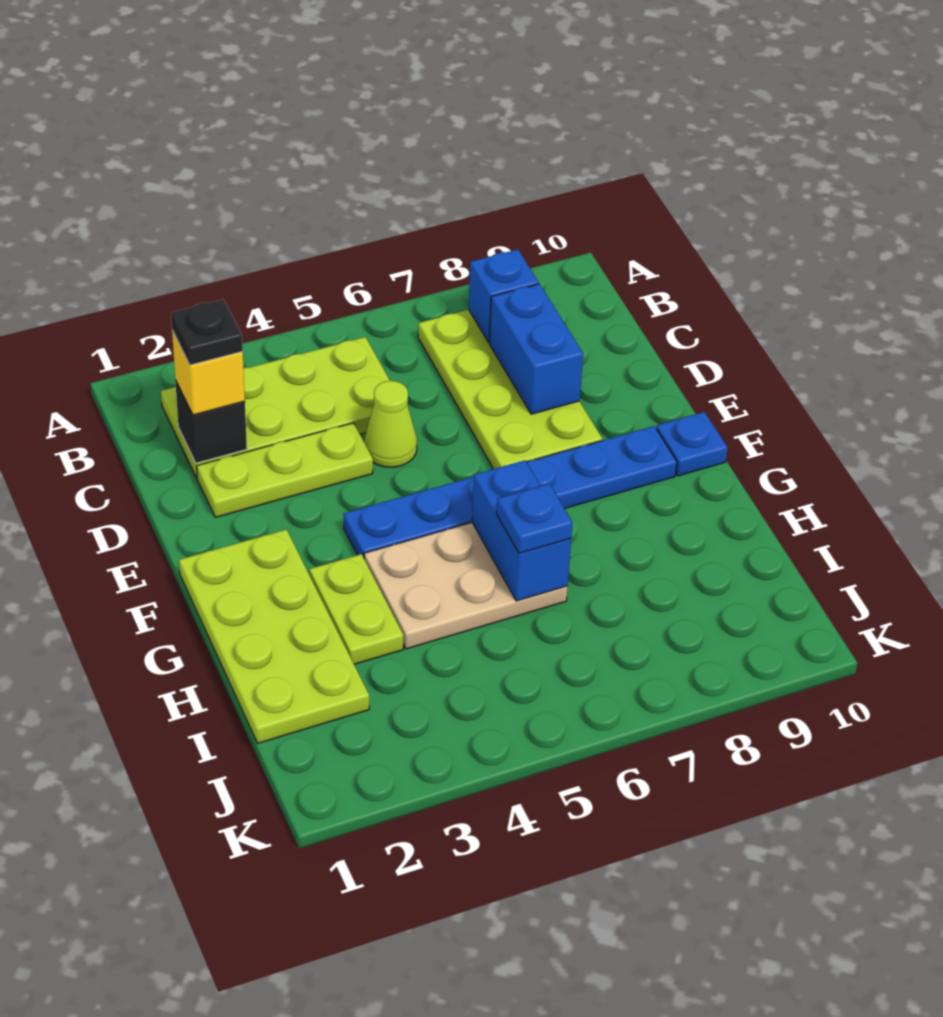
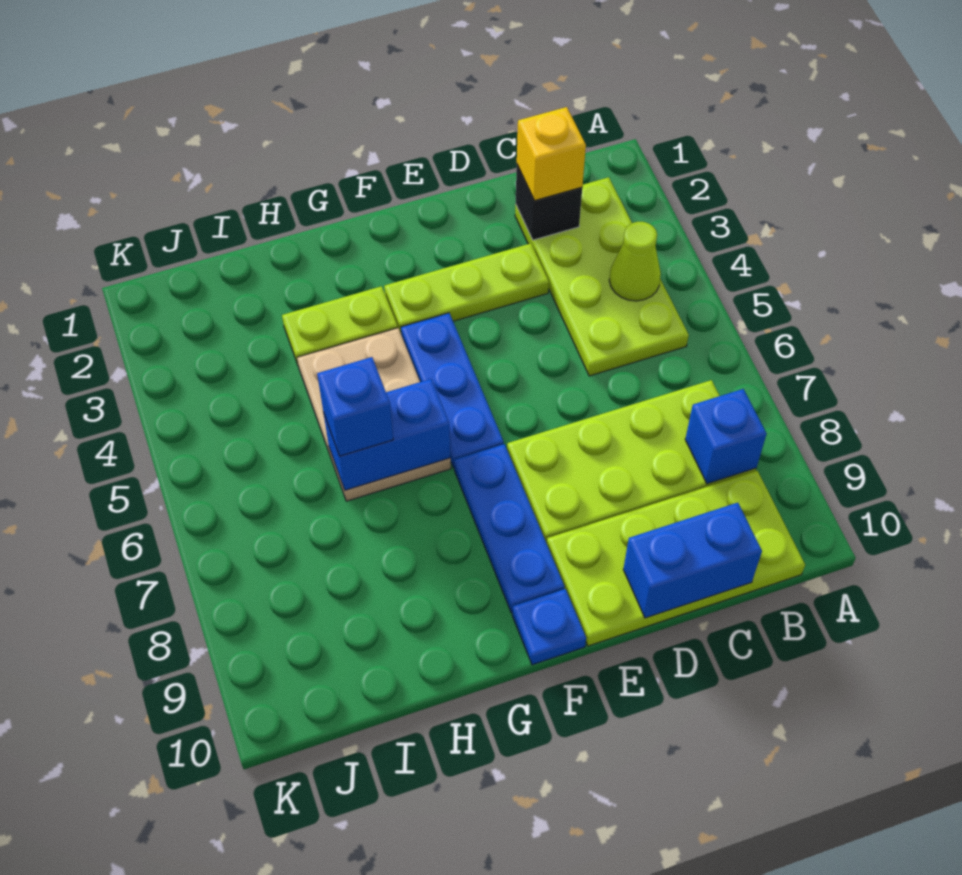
black 1x1 plate [171,299,243,365] -> none
blue 1x2 brick [489,284,583,414] -> blue 1x2 brick moved to [623,503,762,618]
lime 1x3 plate [197,423,373,517] -> lime 1x3 plate turned to [384,243,549,333]
lime 1x1 cone [364,381,417,467] -> lime 1x1 cone moved to [609,222,661,301]
lime 2x4 plate [179,529,369,743] -> lime 2x4 plate moved to [547,471,805,646]
blue 1x1 plate [497,484,572,553] -> blue 1x1 brick [317,357,393,456]

